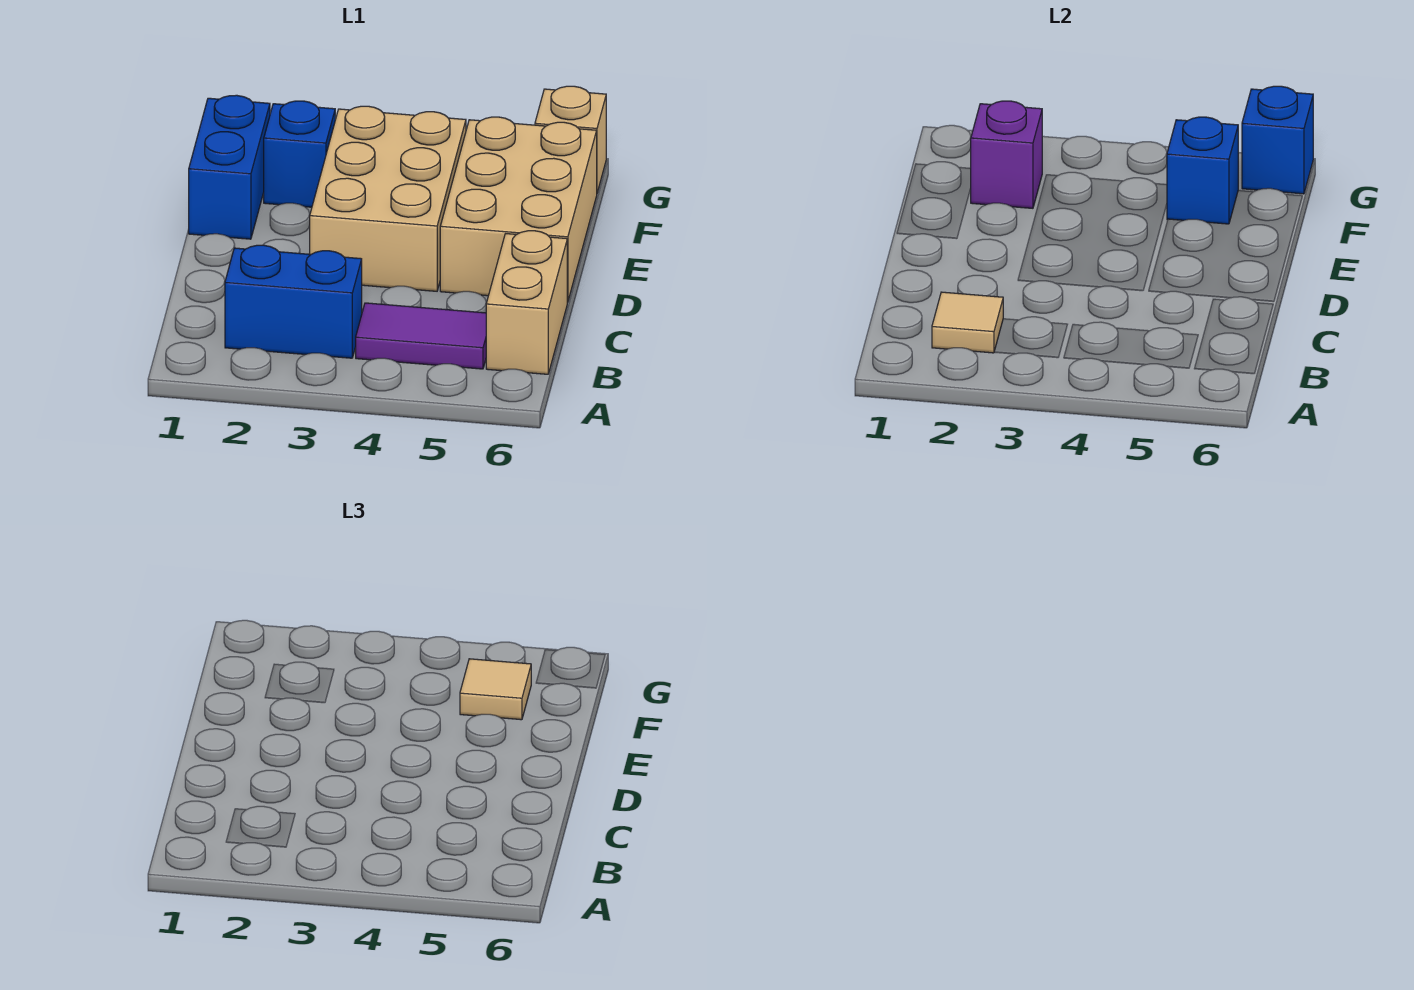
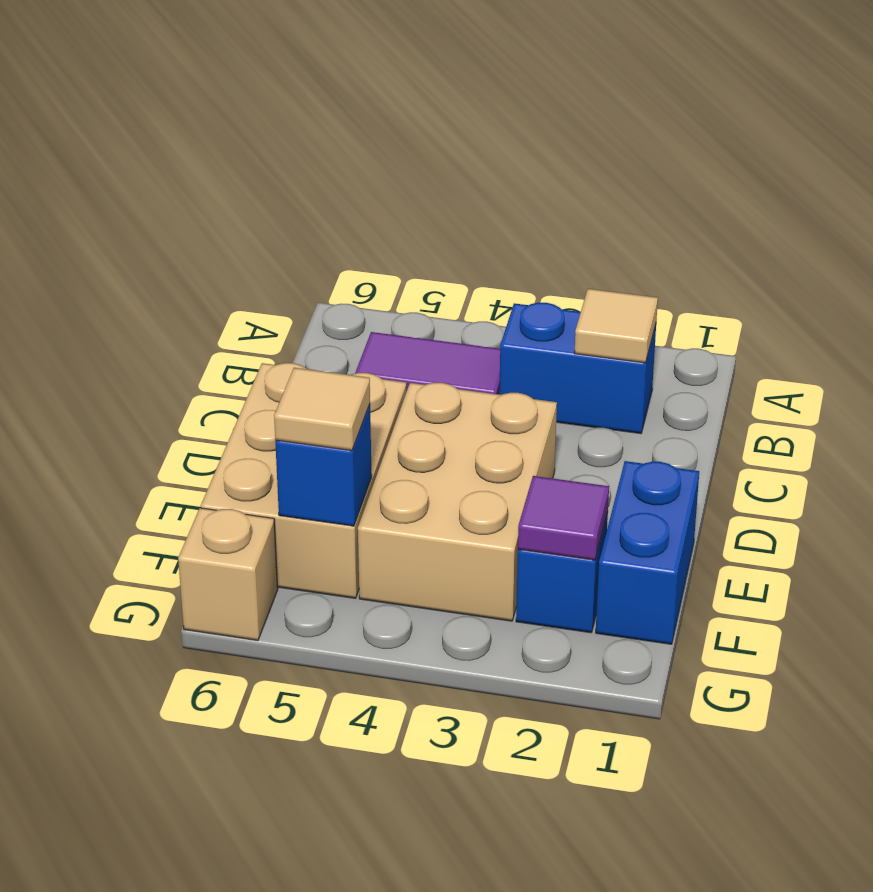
tan 1x2 brick [486,231,567,374] -> none
purple 1x1 brick [971,101,1042,208] -> purple 1x1 tile [518,476,609,560]
blue 1x1 brick [1242,86,1313,194] -> none

